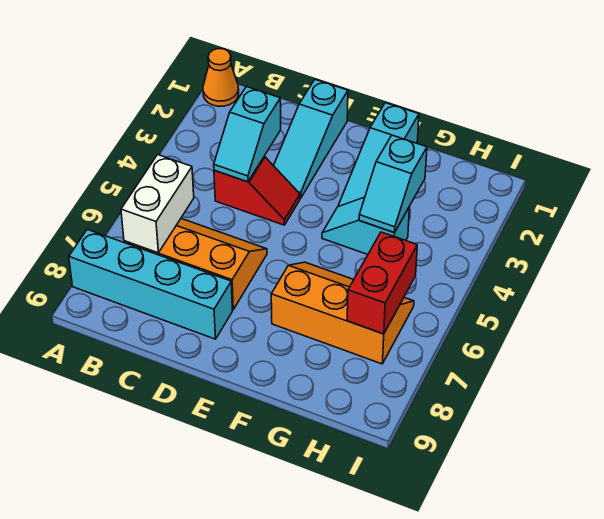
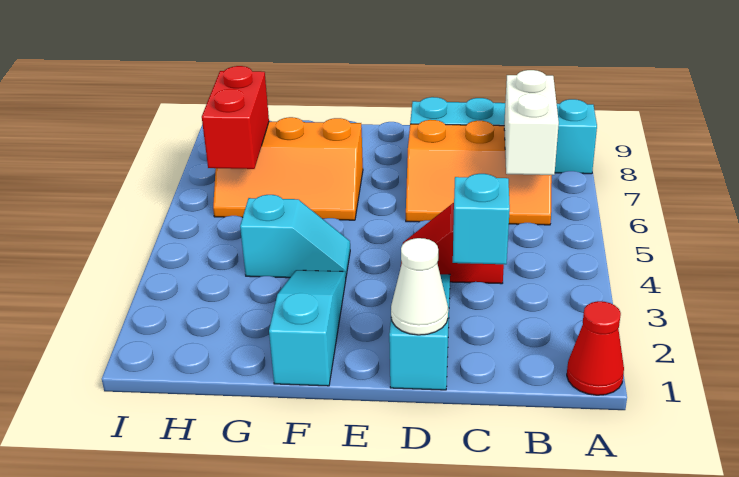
orange 1x1 cone [203,49,239,106] -> red 1x1 cone [567,301,624,395]
none -> white 1x1 cone [391,238,448,335]
cyan 1x2 slope [359,135,427,233] -> none

